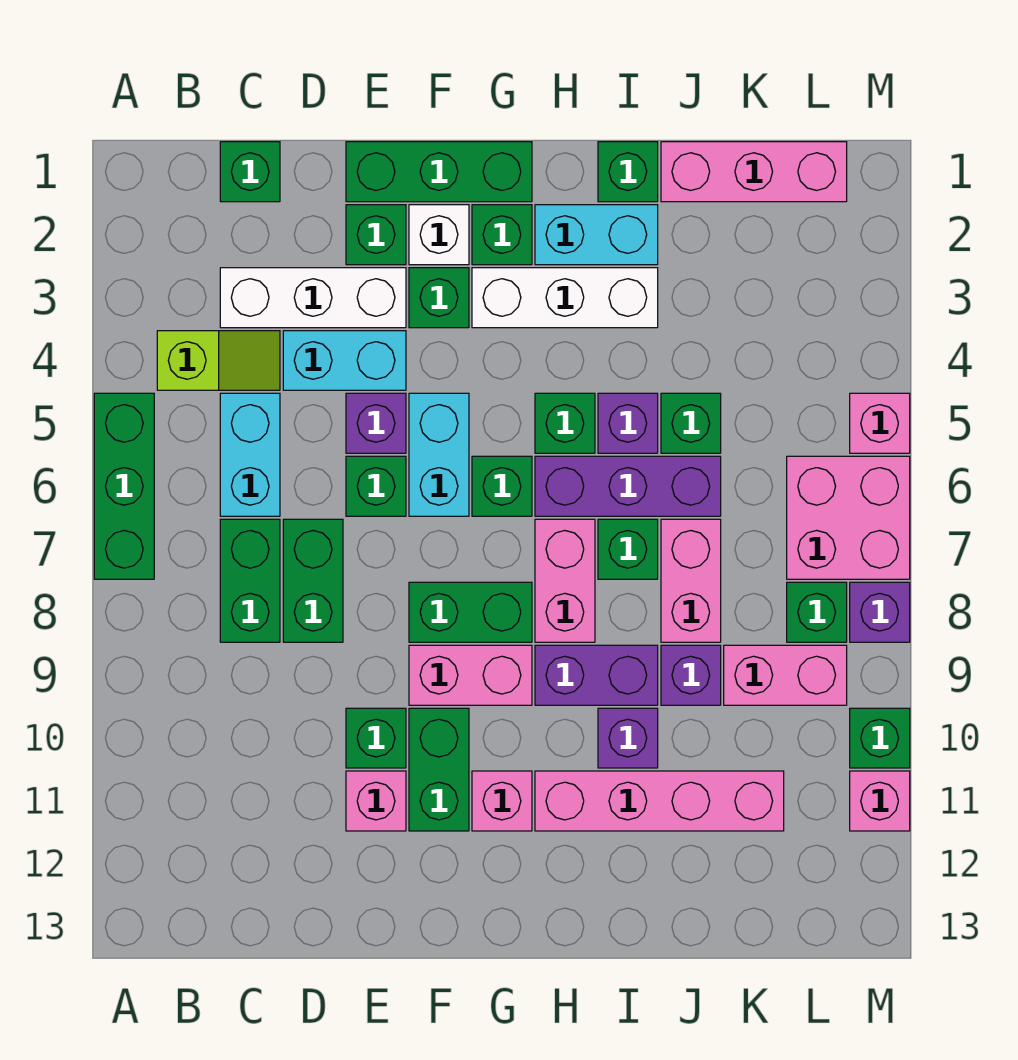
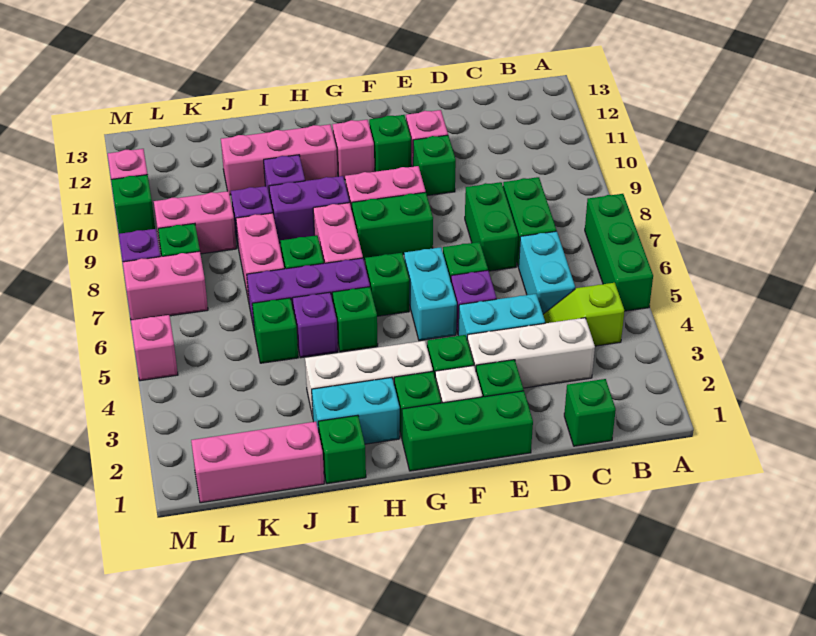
green 1x2 brick [409,708,469,831] -> green 1x1 brick [369,115,411,172]
pink 1x4 brick [535,771,784,831] -> pink 1x3 brick [221,124,338,195]
pink 2x2 brick [787,456,910,579] -> pink 1x2 brick [123,251,208,320]

